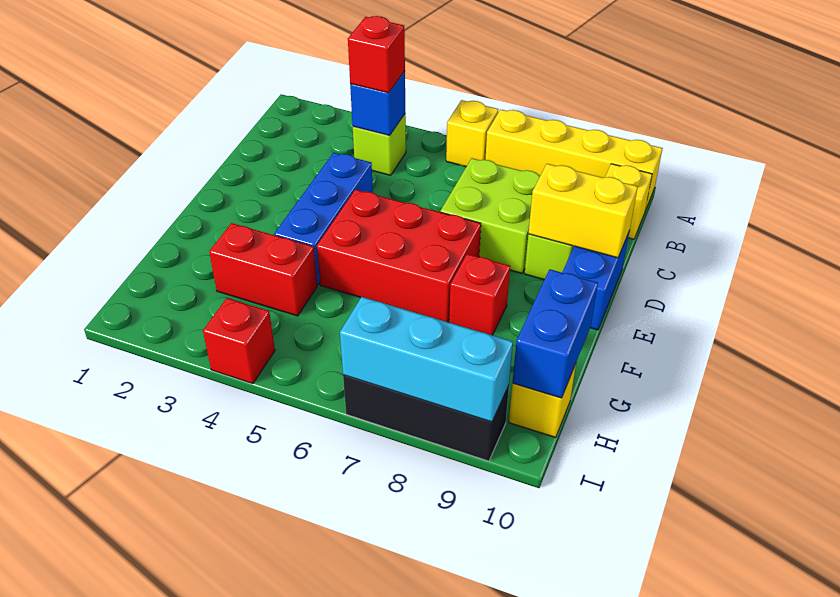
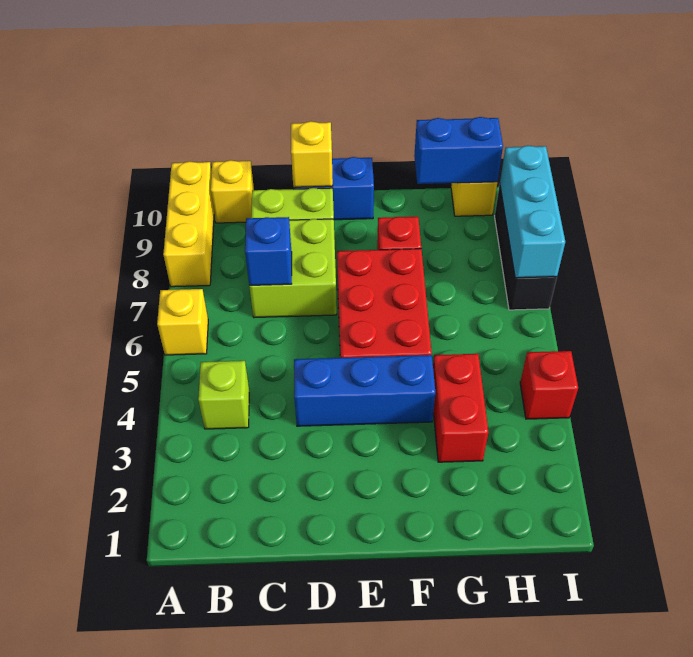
yellow 1x4 brick [486,109,663,211] -> yellow 1x3 brick [163,161,214,287]
blue 1x1 brick [350,71,405,135] -> blue 1x1 brick moved to [245,217,292,285]
red 1x1 brick [348,16,405,93] -> none
yellow 1x2 brick [528,164,638,258] -> yellow 1x1 brick [291,121,333,187]

